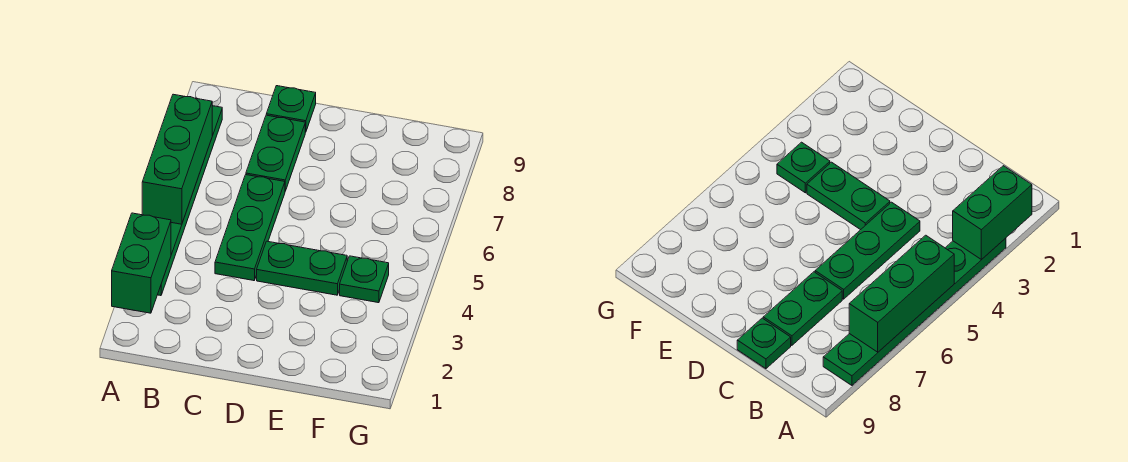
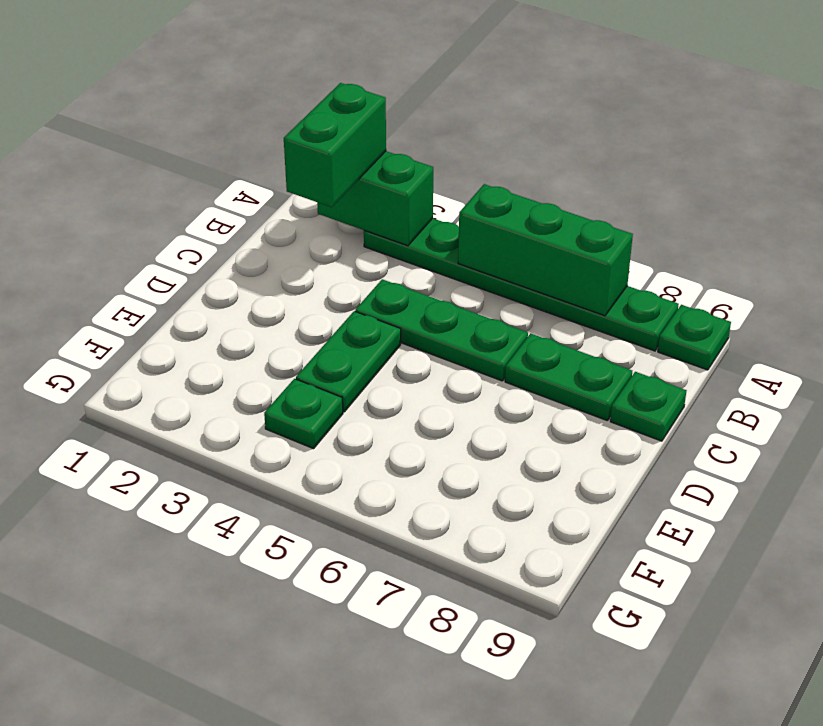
none -> green 1x2 brick [284,83,386,207]
none -> green 1x1 plate [658,305,731,370]

